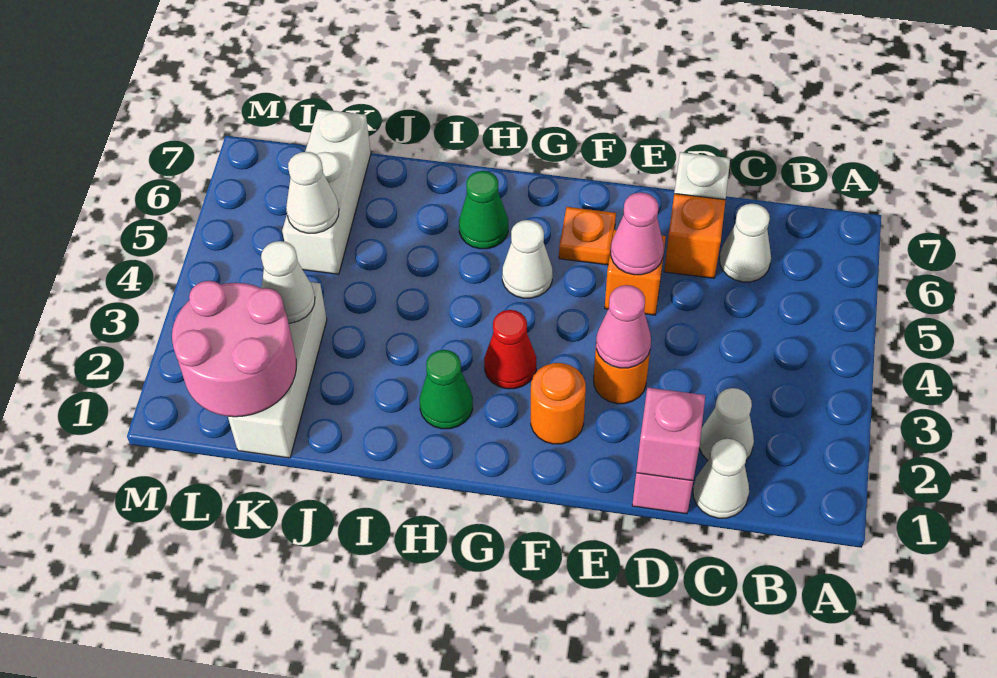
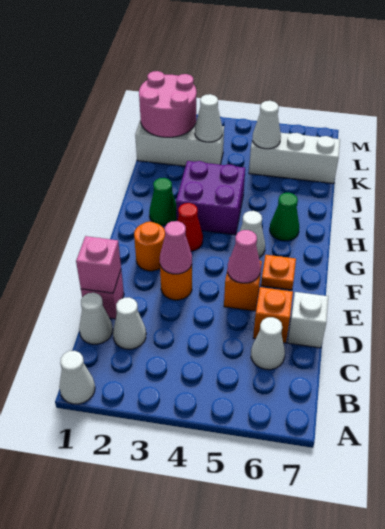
none -> white 1x1 cone [59,351,95,404]
none -> purple 2x2 brick [176,161,245,235]

